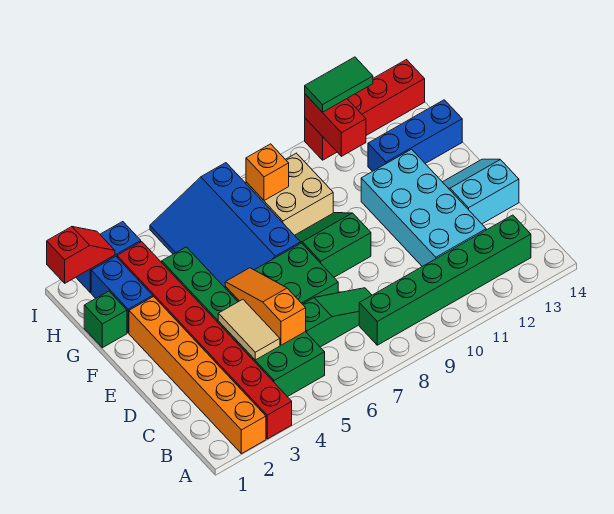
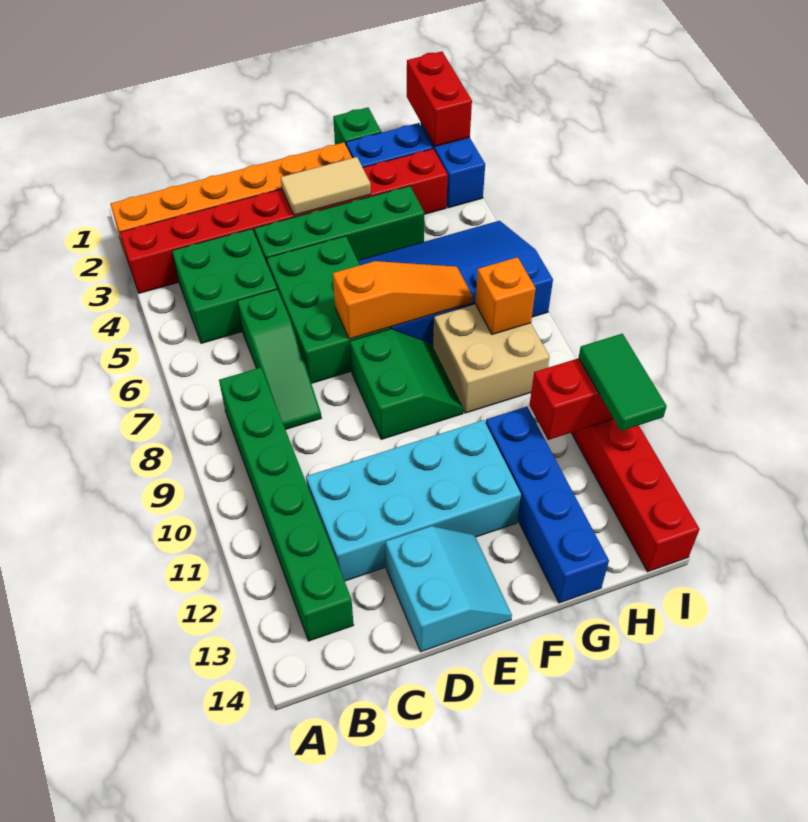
tan 1x2 tile [218,299,280,360] -> tan 1x2 tile moved to [281,157,371,215]
orange 1x3 slope [225,268,306,345] -> orange 1x3 slope moved to [333,261,473,339]
blue 1x3 brick [368,100,462,171] -> blue 1x4 brick [486,407,609,603]
red 1x2 slope [47,227,115,283] -> red 1x2 brick [407,51,472,146]

